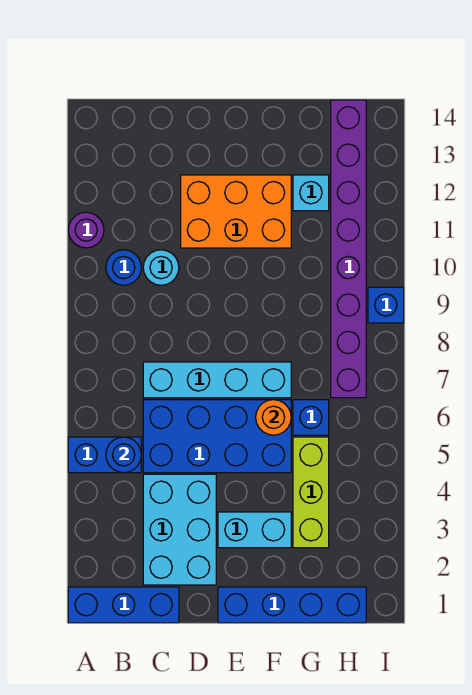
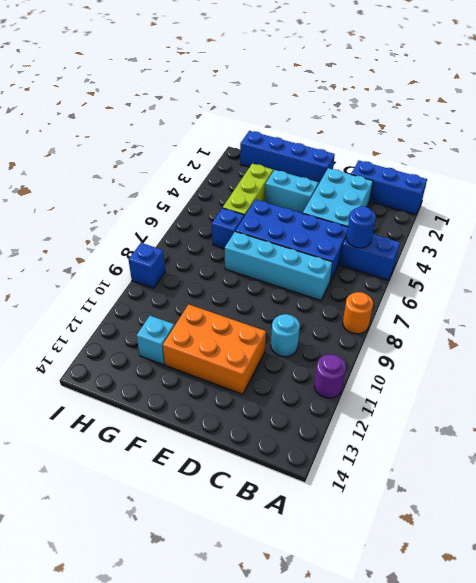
blue 1x1 round brick [106,250,141,285] -> none
orange 1x1 round brick [256,400,291,435] -> orange 1x1 round brick moved to [343,292,373,334]
purple 1x8 brick [331,100,366,398] -> none

